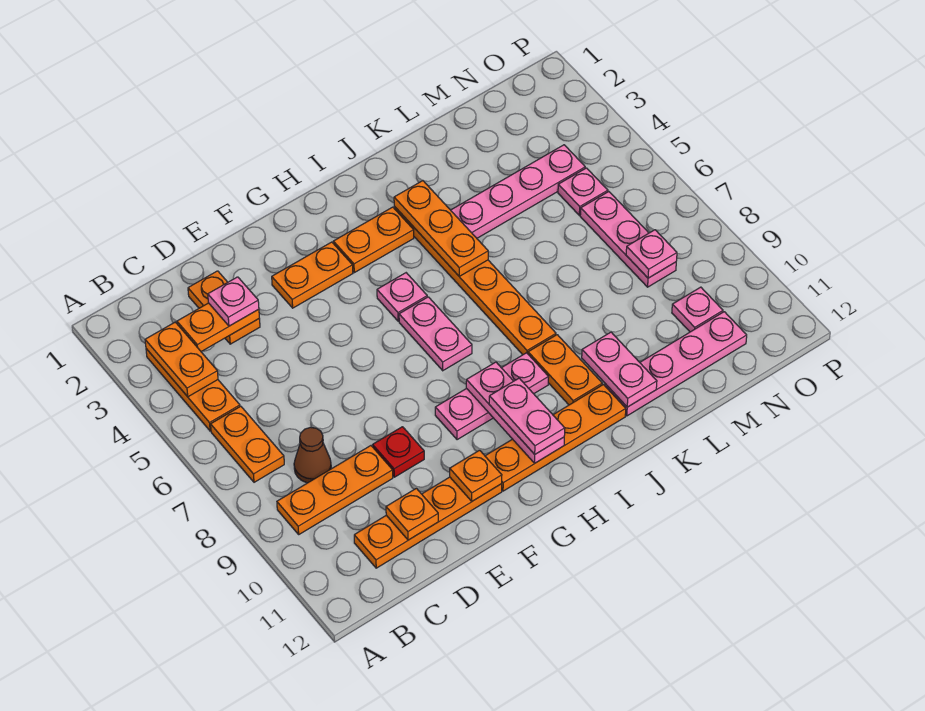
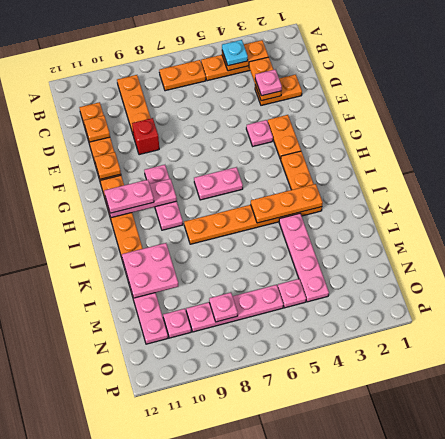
none -> cyan 1x1 plate [222,40,248,66]
brown 1x1 cone [294,427,331,483] -> none
red 1x1 plate [373,427,424,477] -> red 1x1 brick [132,118,159,155]
pink 1x1 plate [377,273,427,321] -> pink 1x1 plate moved to [246,120,273,146]
orange 1x2 plate [528,335,602,405] -> none
pink 1x2 plate [582,332,657,407] -> pink 2x2 plate [122,243,178,298]
pink 1x3 plate [580,192,676,287] -> pink 1x4 plate [186,285,283,332]

